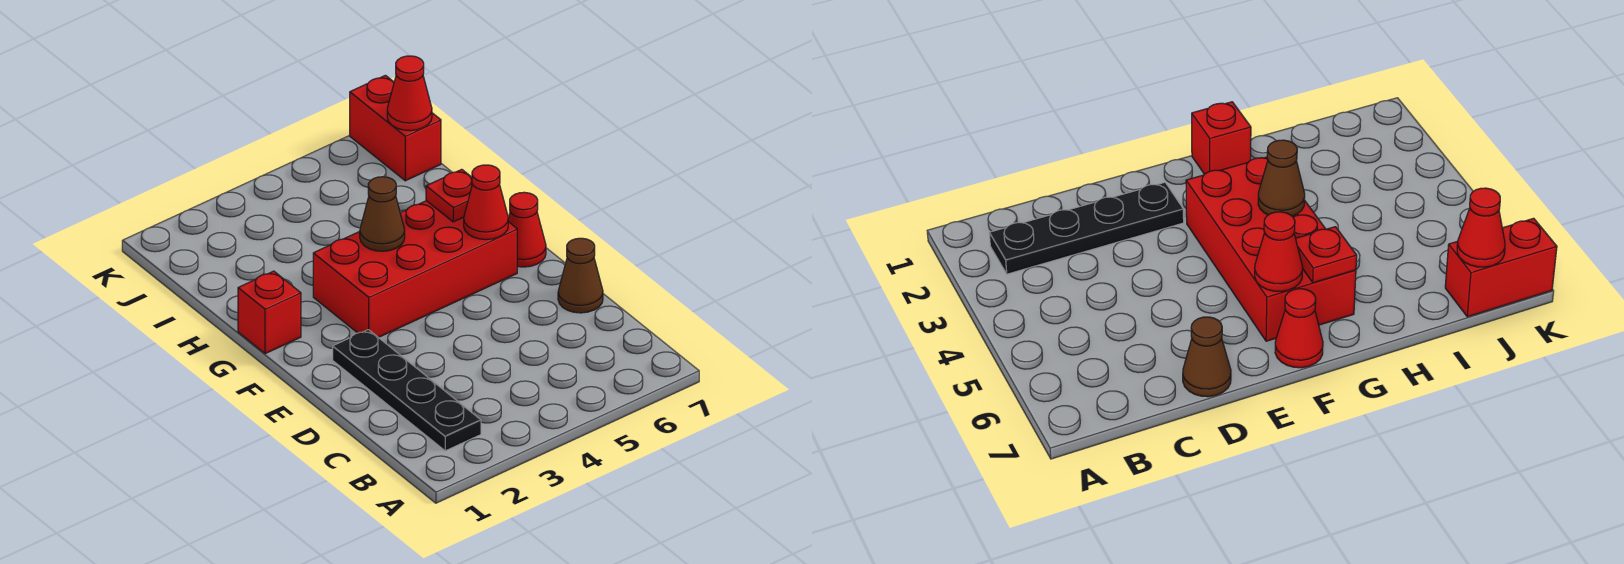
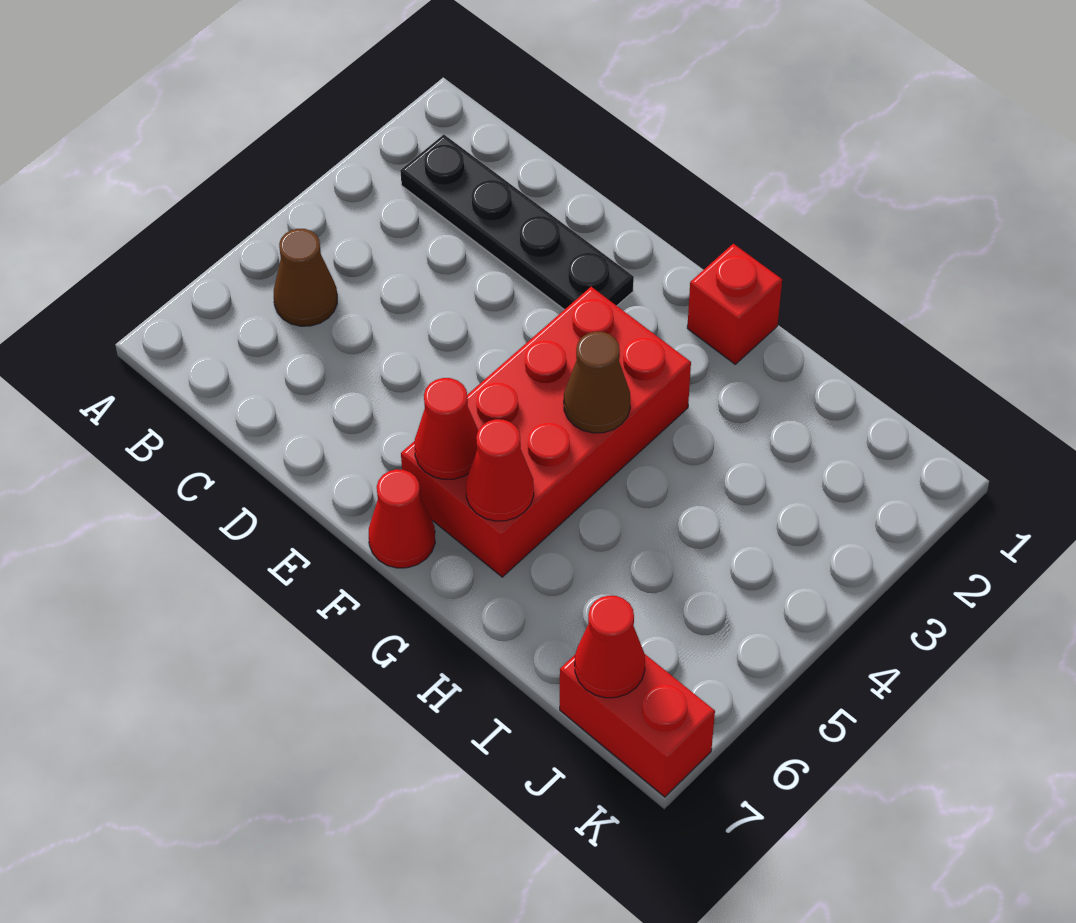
brown 1x1 cone [558,238,603,313] -> brown 1x1 cone moved to [274,229,337,326]
red 1x1 plate [426,169,472,222] -> red 1x1 cone [466,419,534,521]

